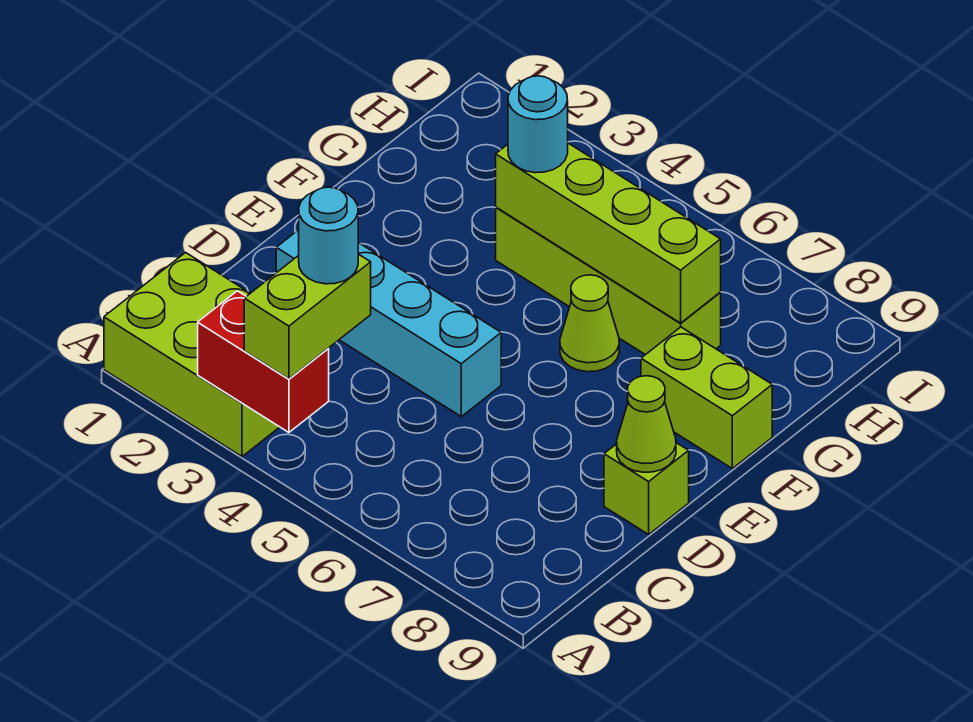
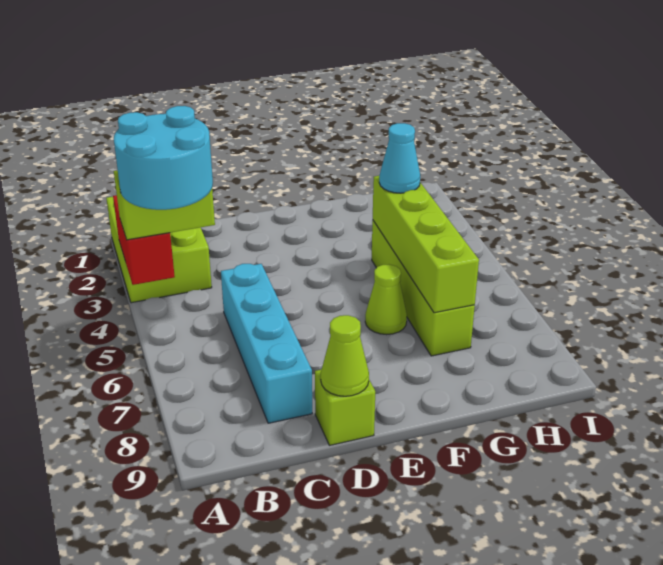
cyan 1x1 round brick [299,187,358,284] -> cyan 2x2 round brick [114,106,213,210]
cyan 1x4 brick [276,230,501,416] -> cyan 1x4 brick moved to [221,264,312,423]
lime 1x2 brick [641,327,772,469] -> none
cyan 1x1 round brick [508,76,568,173] -> cyan 1x1 cone [379,123,420,193]

